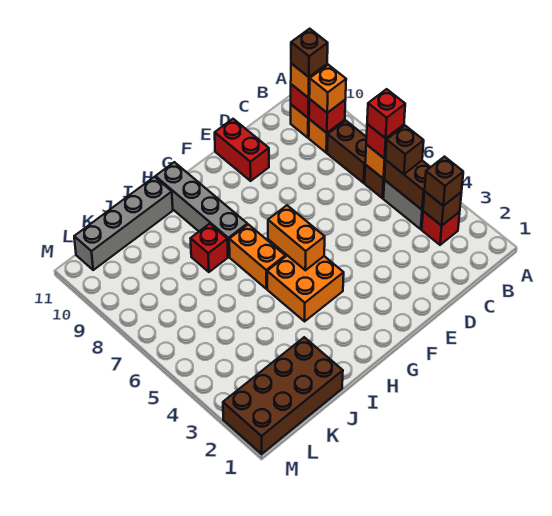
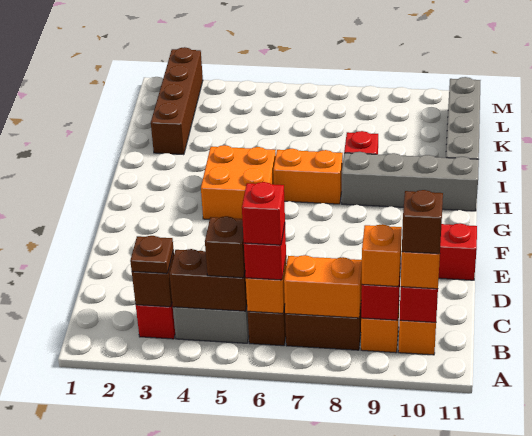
brown 1x1 brick [425,157,463,206] -> brown 1x1 plate [130,236,173,273]
orange 1x2 brick [268,205,325,270] -> orange 1x2 brick moved to [284,255,362,318]
brown 2x4 brick [223,337,343,454] -> brown 1x4 brick [151,47,203,155]

